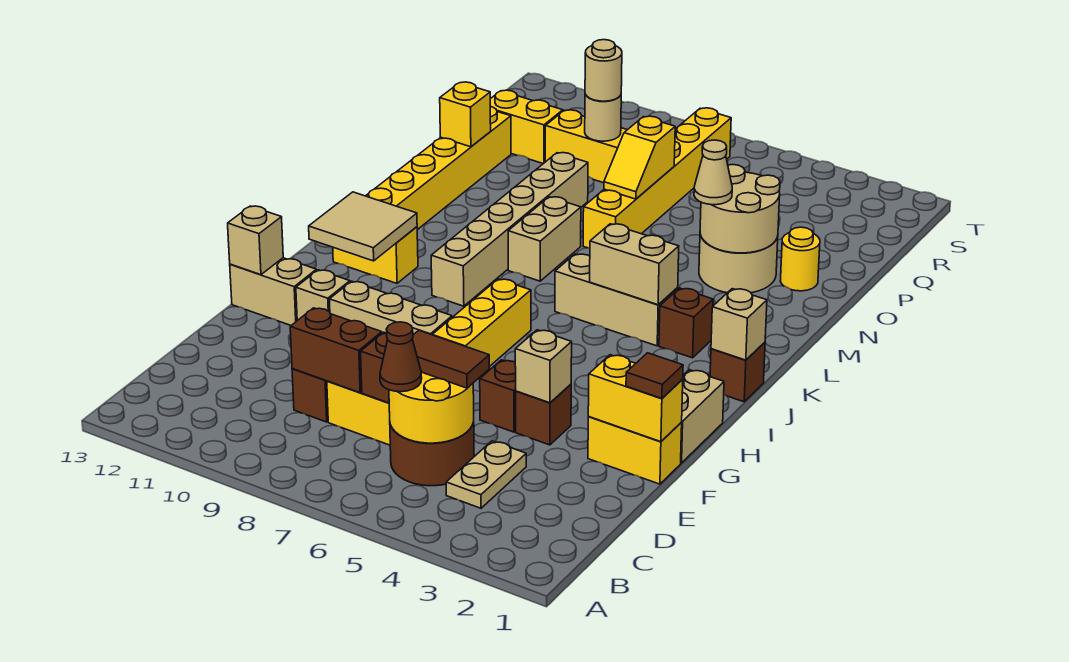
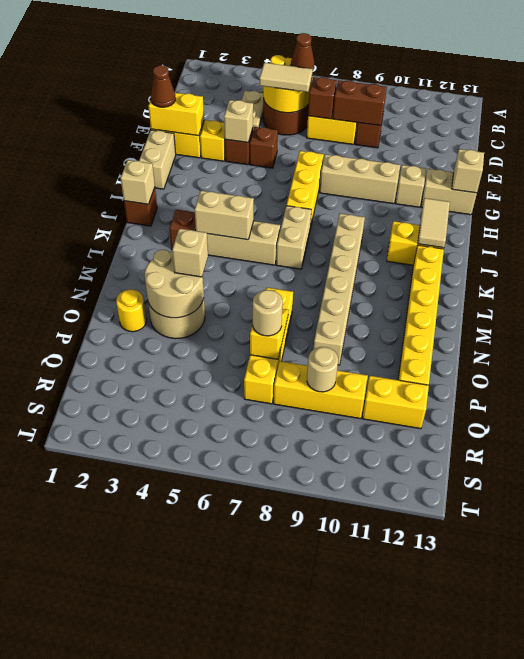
brown 1x2 tile [412,330,489,388] -> tan 1x2 tile [259,63,313,92]
brown 1x1 tile [626,353,683,398] -> brown 1x1 cone [151,65,175,107]
tan 2x2 tile [309,192,417,261] -> tan 1x2 tile [418,198,450,248]
tan 1x2 brick [508,197,581,281] -> tan 1x2 brick moved to [276,206,311,269]
tan 1x1 cone [694,140,732,205] -> tan 1x1 brick [172,229,208,277]
yellow 1x6 brick [583,108,731,248] -> yellow 1x4 brick [244,288,293,404]
yellow 1x1 brick [440,82,491,147] -> yellow 1x1 brick moved to [200,120,225,161]
tan 1x1 round brick [585,40,622,101] -> tan 1x1 round brick moved to [253,290,283,336]

